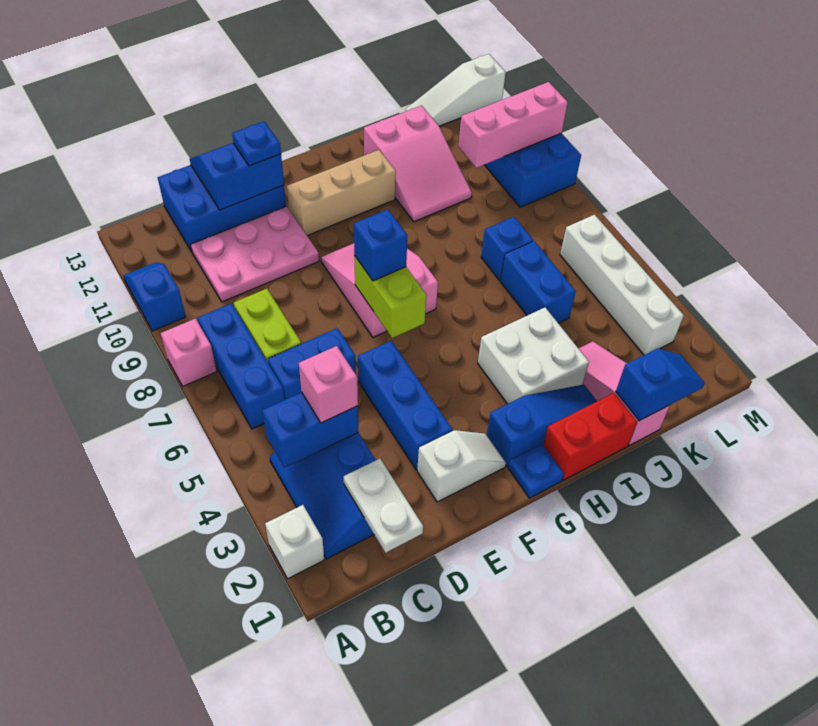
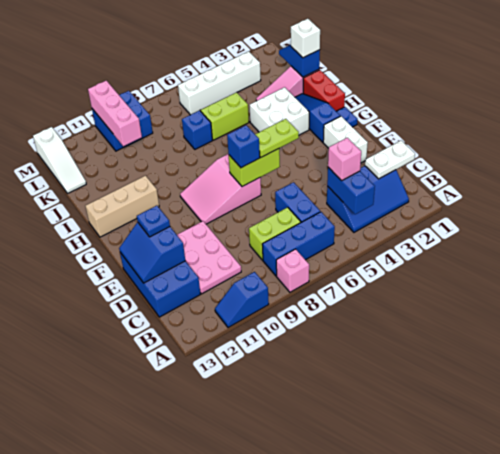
white 1x1 brick [265,505,324,579] -> white 1x1 brick moved to [291,19,320,58]
white 1x2 slope [417,430,506,502] -> white 1x2 brick [323,116,368,163]
blue 1x3 brick [358,341,452,470] -> none
none -> lime 1x2 plate [255,119,299,157]
tan 1x3 brick [287,150,396,236] -> tan 1x3 brick turned to [85,176,159,237]
pink 2x3 slope [364,105,472,222] -> none
blue 1x2 brick [500,241,576,323] -> lime 1x2 brick [201,92,249,140]

